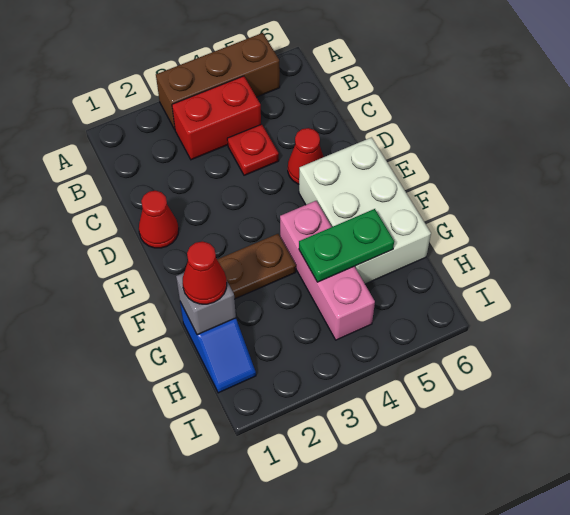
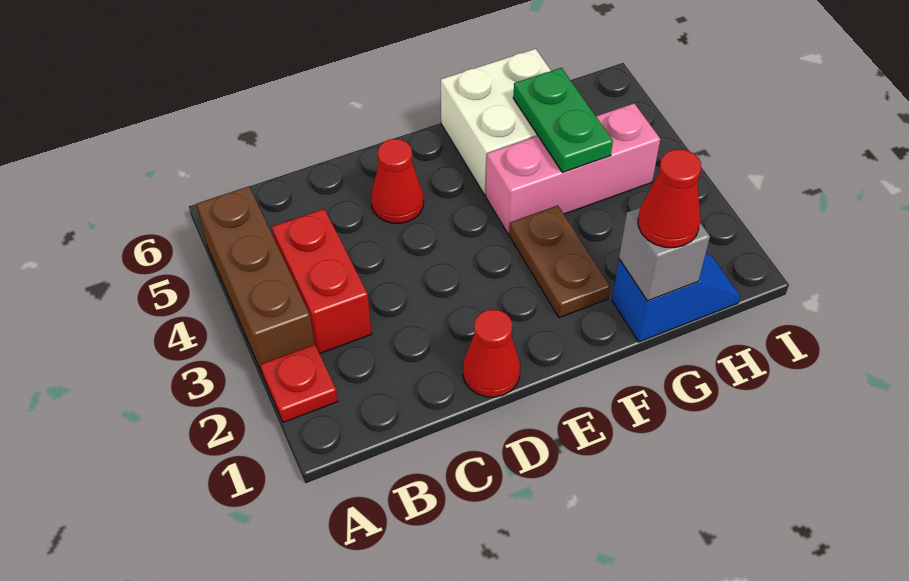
red 1x1 plate [227,124,279,175] -> red 1x1 plate moved to [261,344,338,422]
white 2x3 brick [299,137,431,284] -> white 2x2 brick [441,49,551,195]

